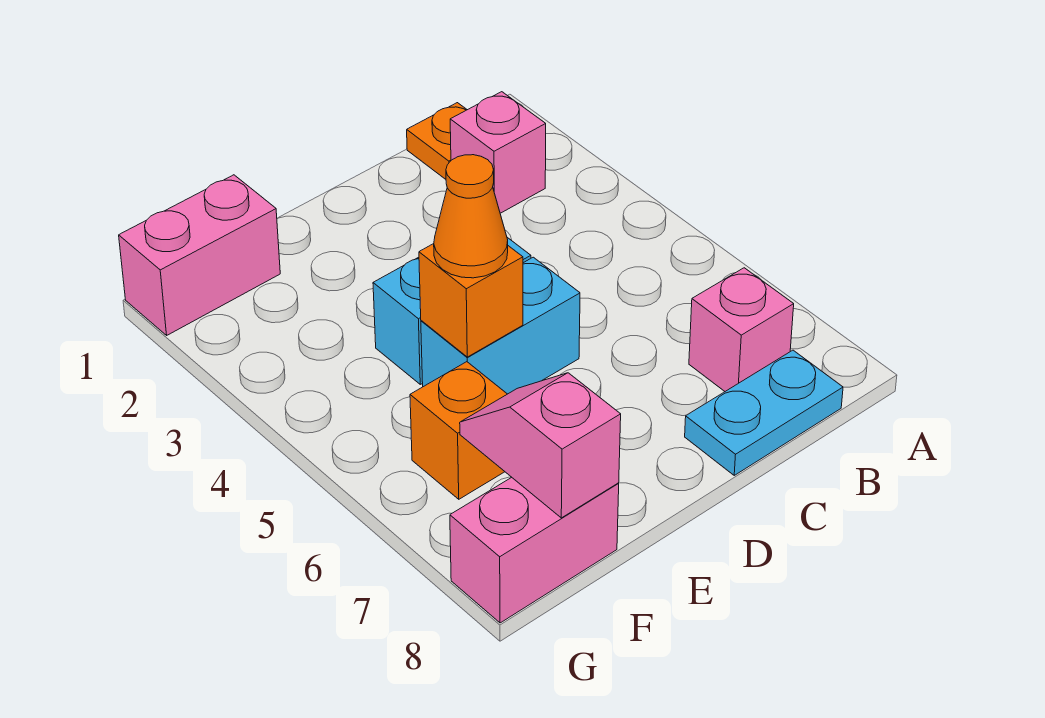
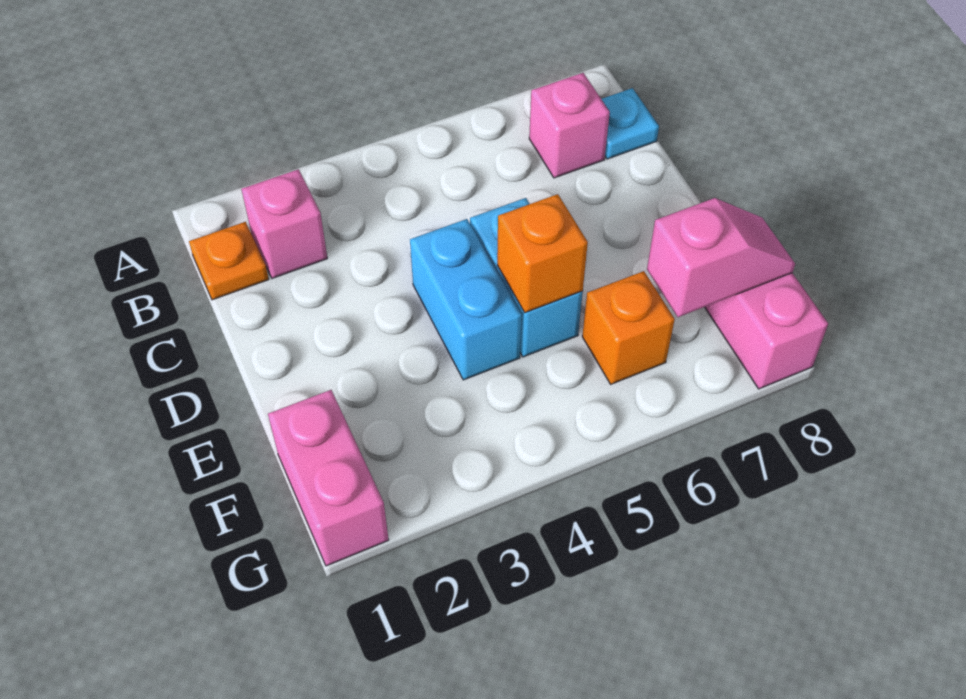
cyan 1x2 plate [685,350,843,475] -> cyan 1x1 plate [602,88,659,159]
orange 1x1 cone [434,155,508,278] -> none
pink 1x2 slope [460,373,621,518] -> pink 1x2 slope turned to [647,198,795,317]

